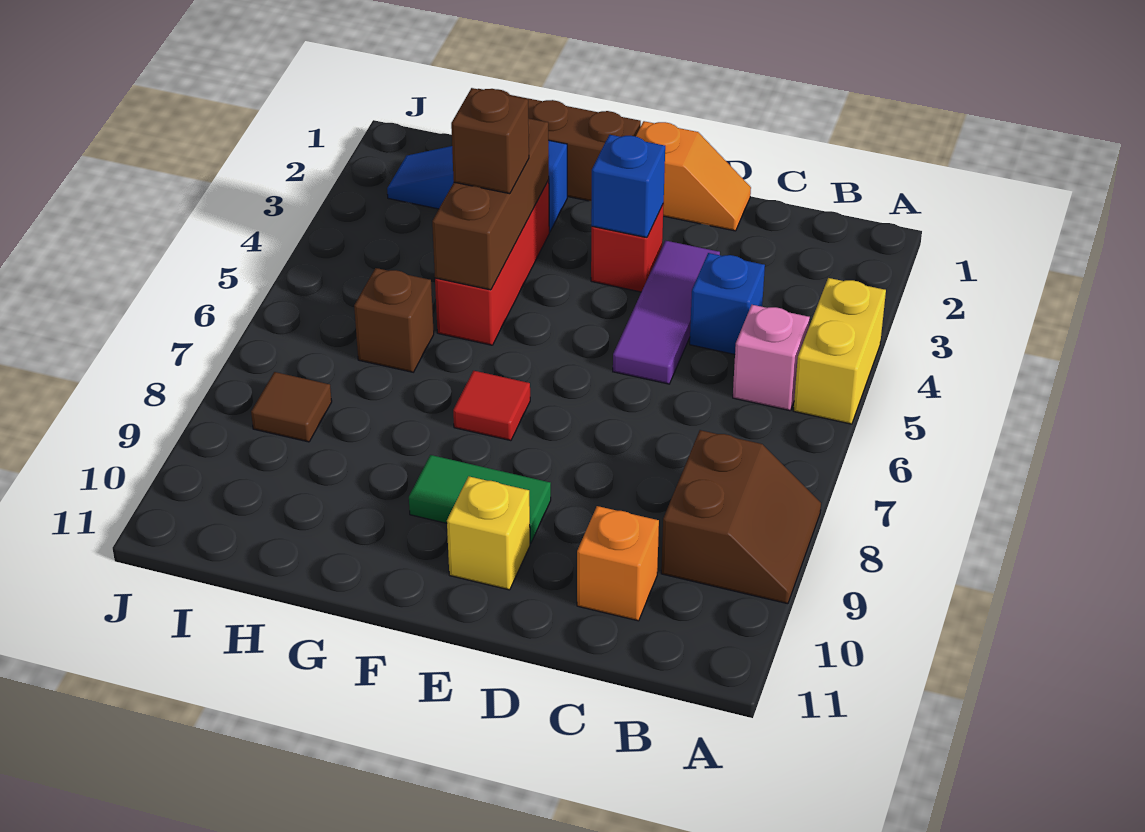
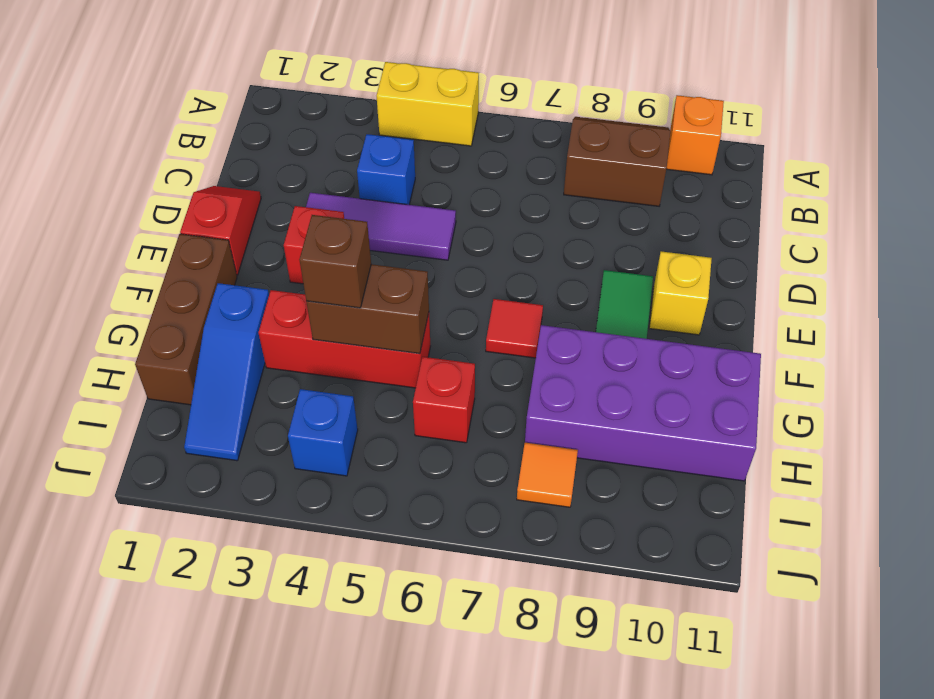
pink 1x1 brick [733,305,810,411] -> none
orange 1x1 brick [577,506,659,621] -> orange 1x1 brick moved to [667,95,724,175]
orange 1x2 slope [636,121,751,231] -> red 1x2 slope [180,186,261,275]
blue 1x1 brick [591,135,665,238] -> blue 1x1 brick moved to [288,389,358,476]
brown 1x3 brick [432,118,549,290] -> brown 1x2 brick [306,264,429,354]
none -> purple 2x4 brick [525,325,761,481]
brown 1x1 brick [354,268,434,372] -> red 1x1 brick [413,357,475,443]
brown 1x1 tile [251,372,332,442] -> orange 1x1 tile [517,443,578,507]

